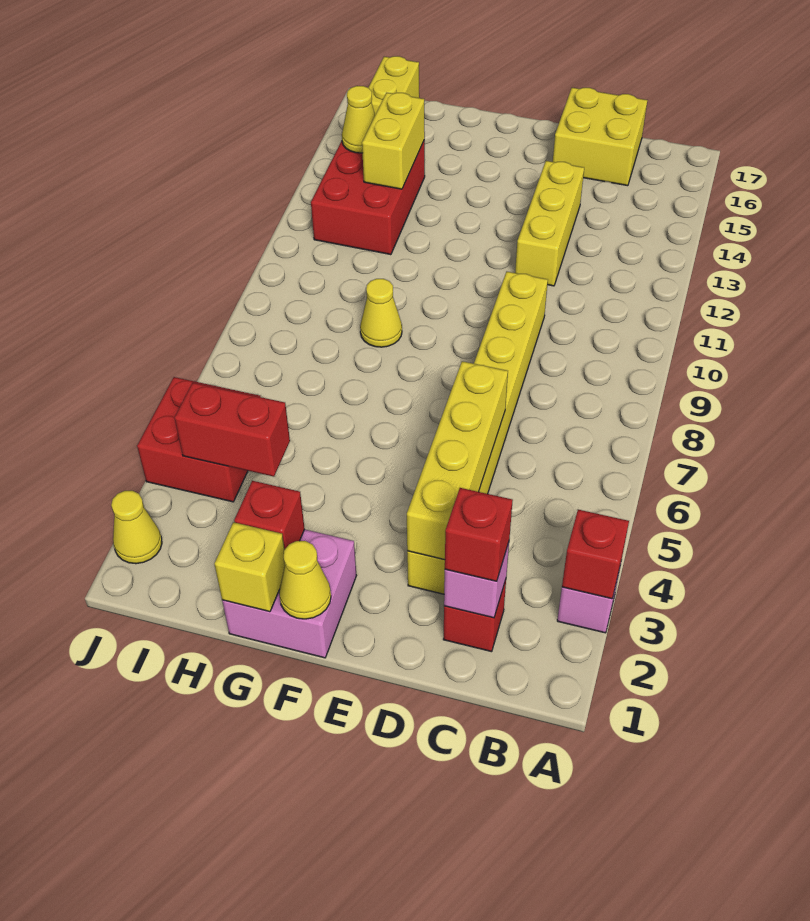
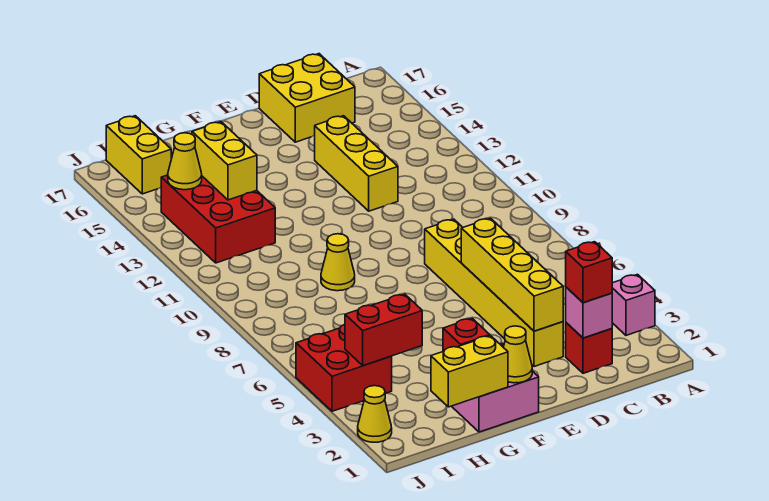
red 1x1 brick [562,510,629,599] -> none
yellow 1x8 brick [407,272,548,594] -> yellow 1x6 brick [425,219,563,367]
yellow 1x1 brick [214,522,285,612] -> yellow 1x2 brick [431,336,508,407]

